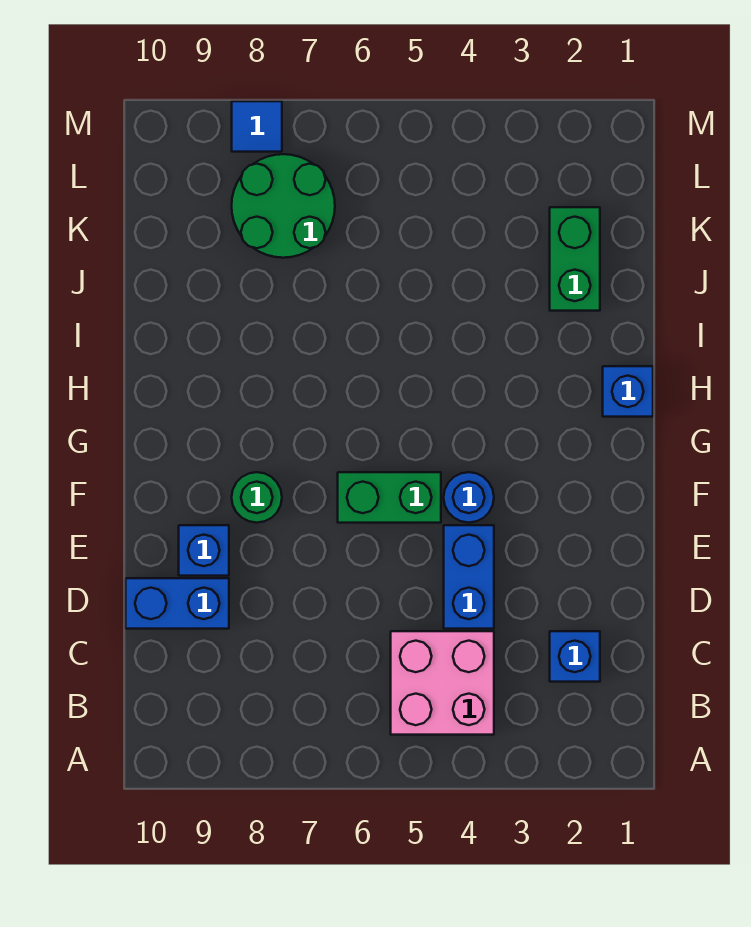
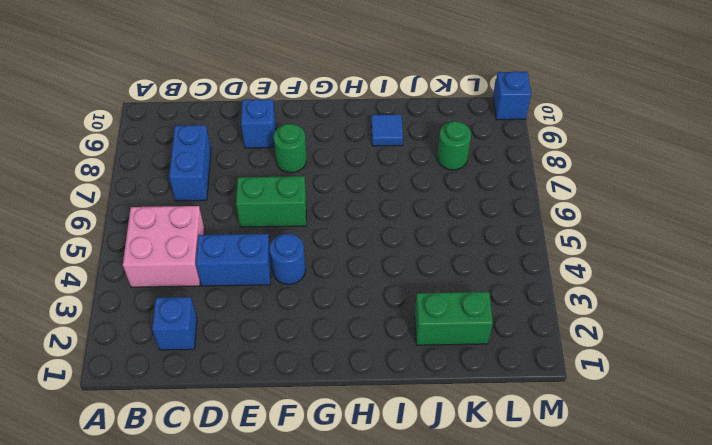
blue 1x2 brick [126,578,229,629] -> blue 1x2 brick moved to [169,125,211,201]
green 1x2 brick [338,472,441,523] -> green 1x2 brick turned to [236,176,306,227]
blue 1x1 brick [603,366,653,417] -> blue 1x1 brick moved to [493,71,531,120]
green 2x2 round brick [232,154,335,258] -> green 1x1 round brick [437,121,471,170]
blue 1x1 tile [232,101,282,152] -> blue 1x1 tile moved to [371,114,403,146]

